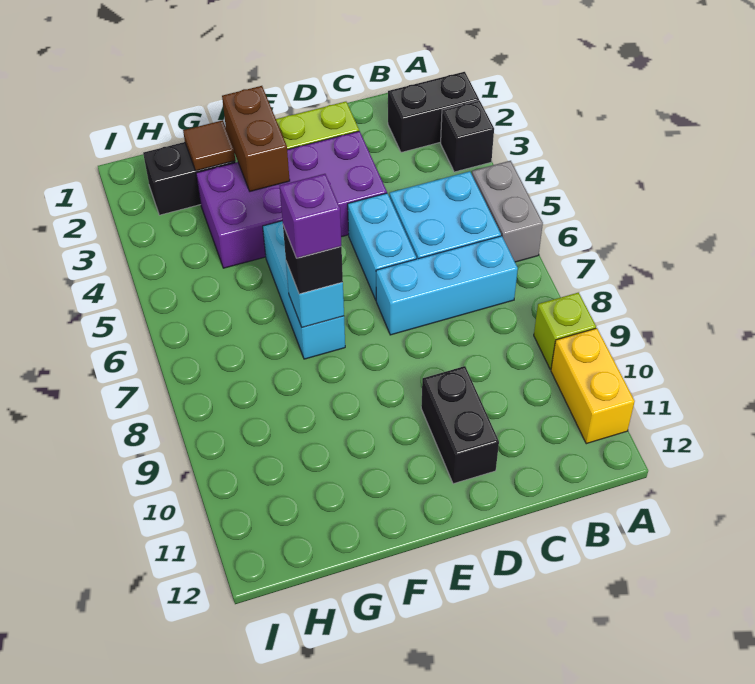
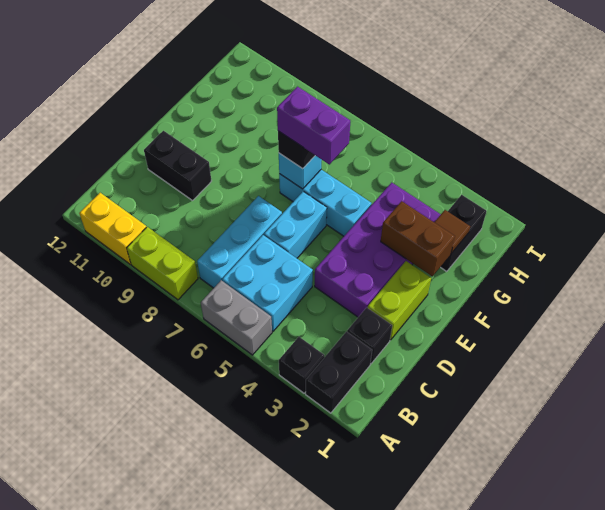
lime 1x1 brick [534,293,596,369] -> lime 1x2 brick [127,227,198,300]
none -> black 1x1 brick [347,308,392,364]
cyan 1x2 brick [348,193,416,300] -> cyan 1x2 brick turned to [264,192,327,258]
purple 1x1 brick [280,174,342,258] -> purple 1x2 brick [277,87,350,164]

